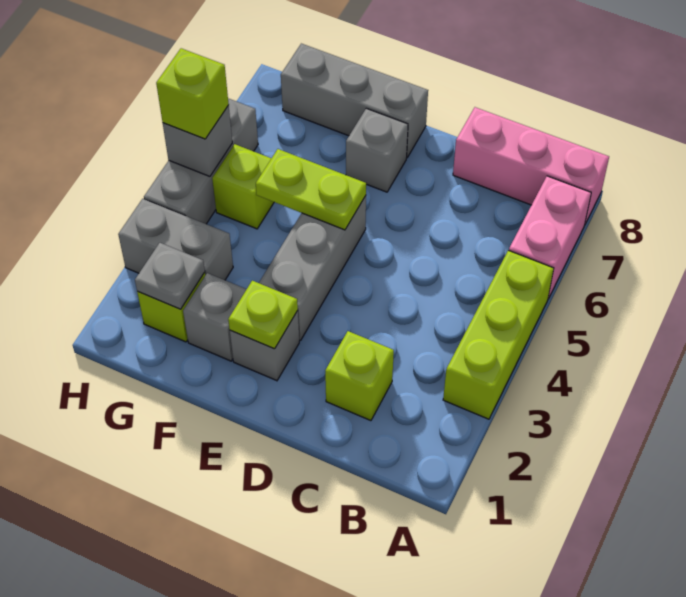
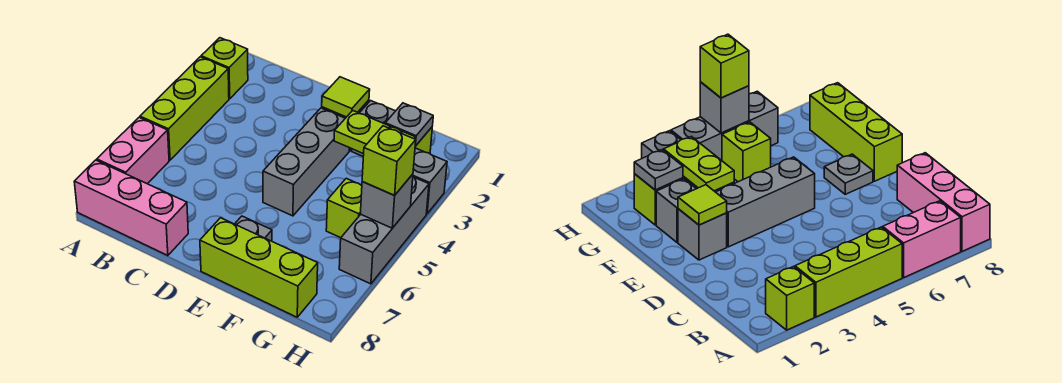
lime 1x1 brick [325,331,394,421] -> lime 1x1 brick moved to [201,38,248,99]
lime 1x1 plate [228,281,298,349] -> lime 1x1 tile [322,77,370,117]
lime 1x2 plate [256,149,366,230] -> lime 1x2 plate moved to [334,110,415,154]
grey 1x1 brick [346,108,408,192] -> grey 1x1 plate [235,216,272,241]
grey 1x3 brick [281,44,428,157] -> lime 1x3 brick [200,218,318,317]

